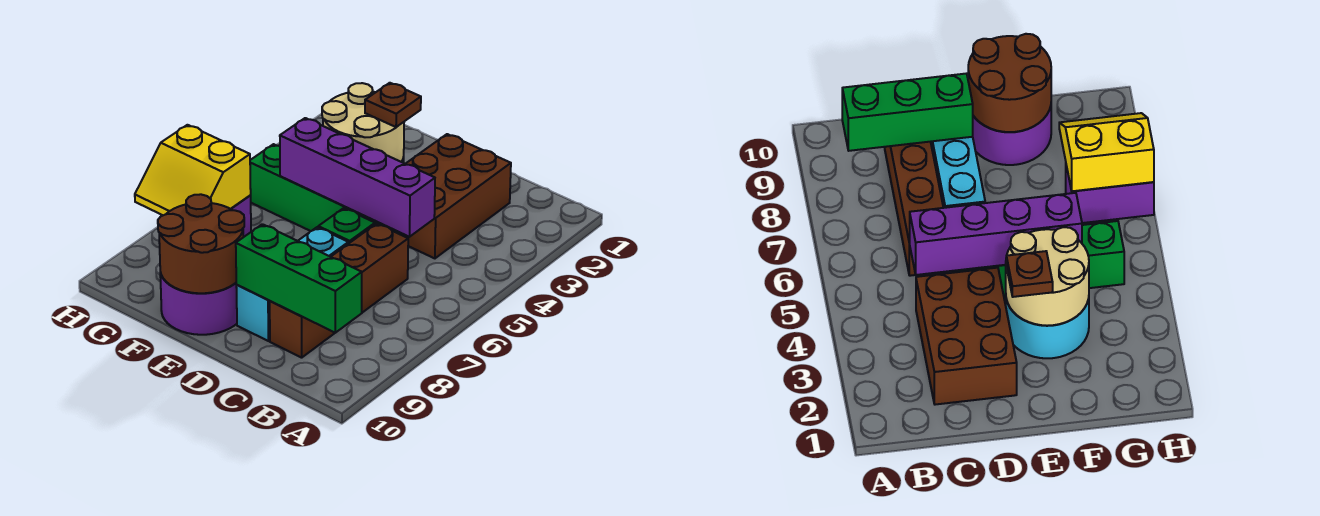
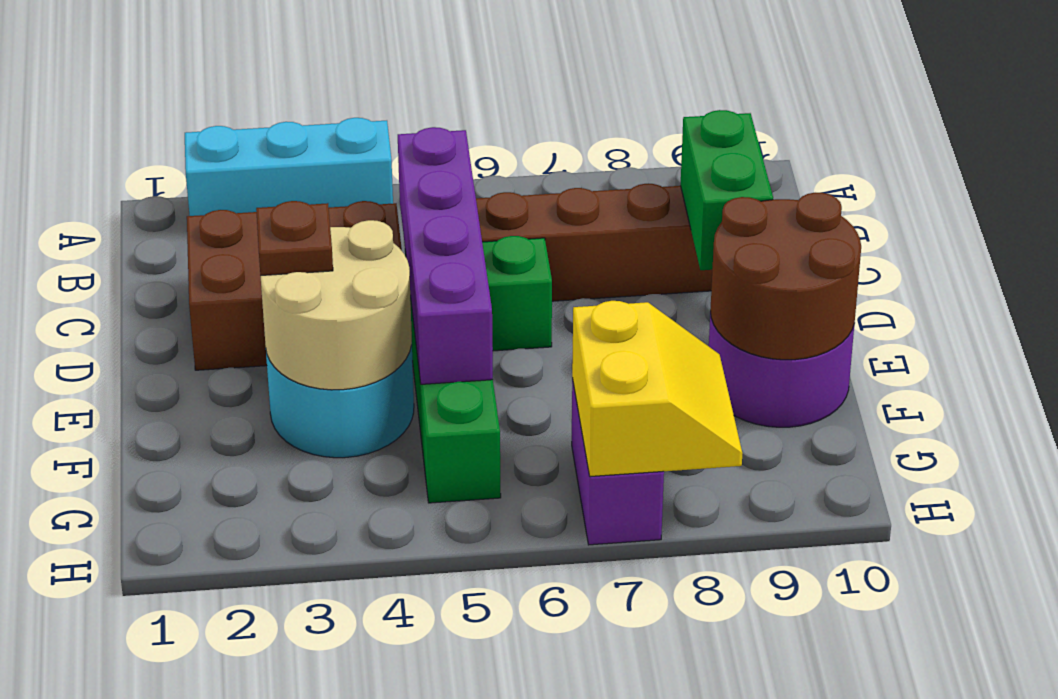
green 1x3 brick [236,224,362,333] -> green 1x2 brick [681,110,773,270]
cyan 1x3 brick [236,227,348,341] -> cyan 1x3 brick moved to [185,118,393,216]

